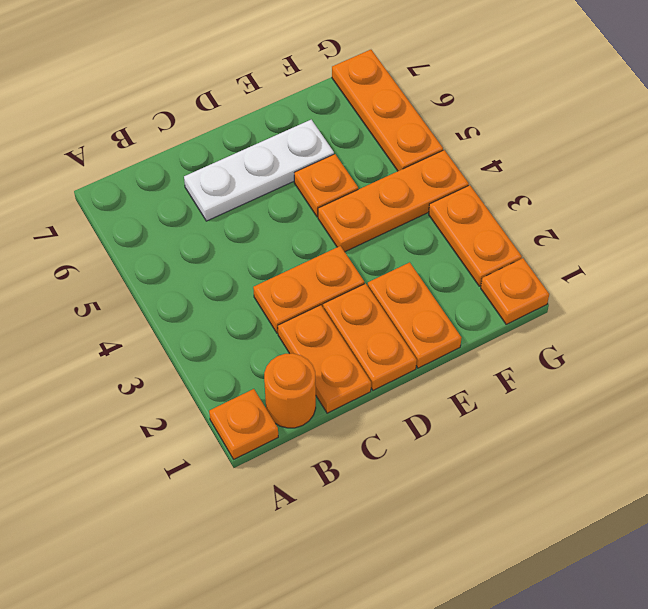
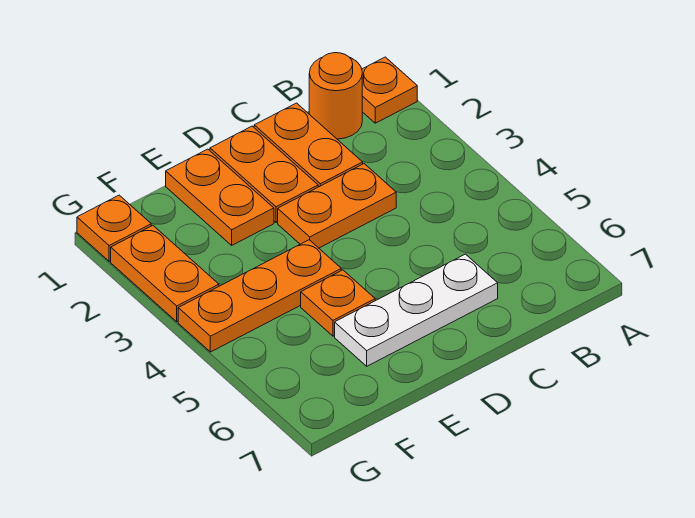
orange 1x3 plate [332,50,443,171] -> none

